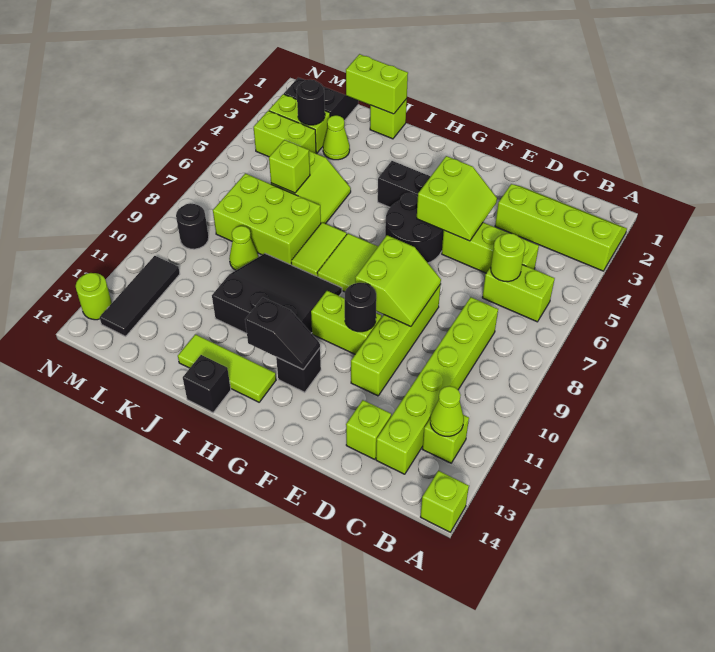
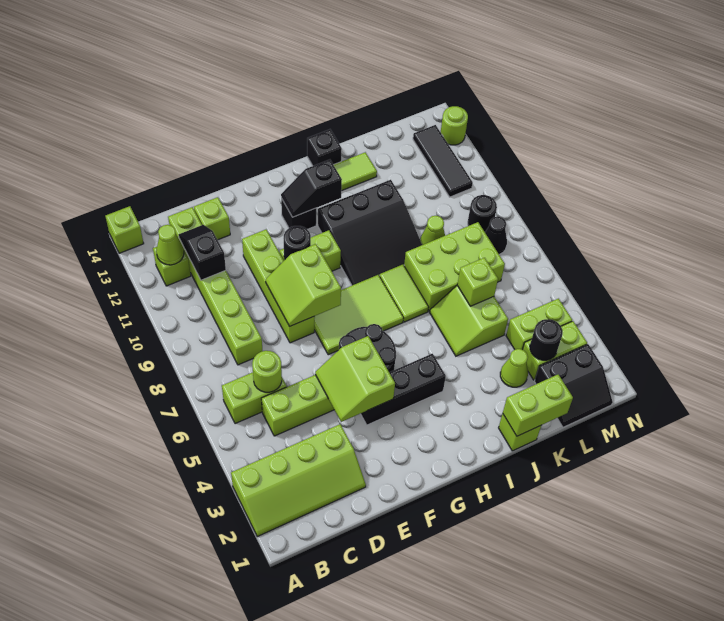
none -> black 1x2 slope [179,225,226,280]
none -> black 1x1 cone [485,217,507,254]

